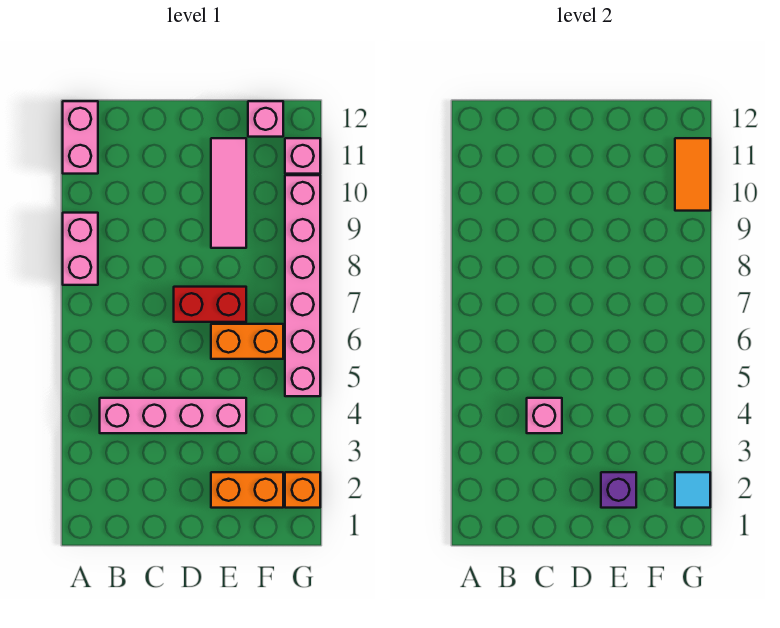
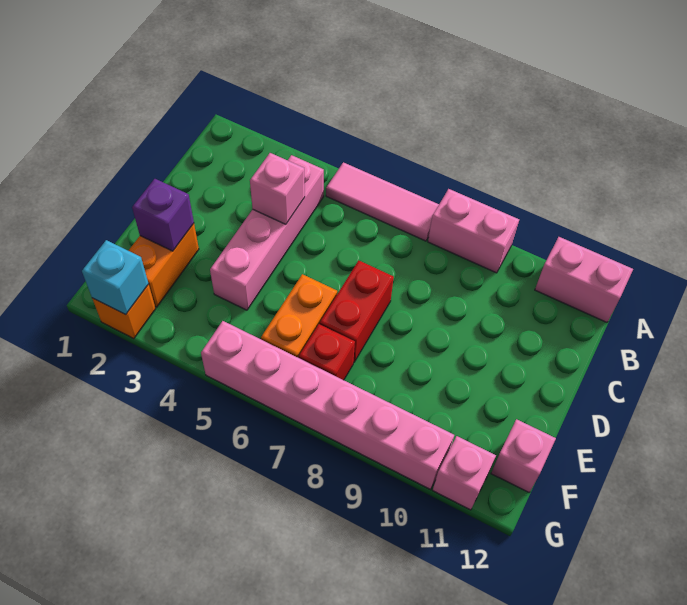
pink 1x3 tile [211,138,246,248] -> pink 1x3 tile moved to [326,162,439,241]
none -> red 1x1 brick [299,324,355,380]
cyan 1x1 tile [675,472,710,508] -> cyan 1x1 brick [82,240,149,314]
orange 1x2 tile [675,138,710,211] -> none

